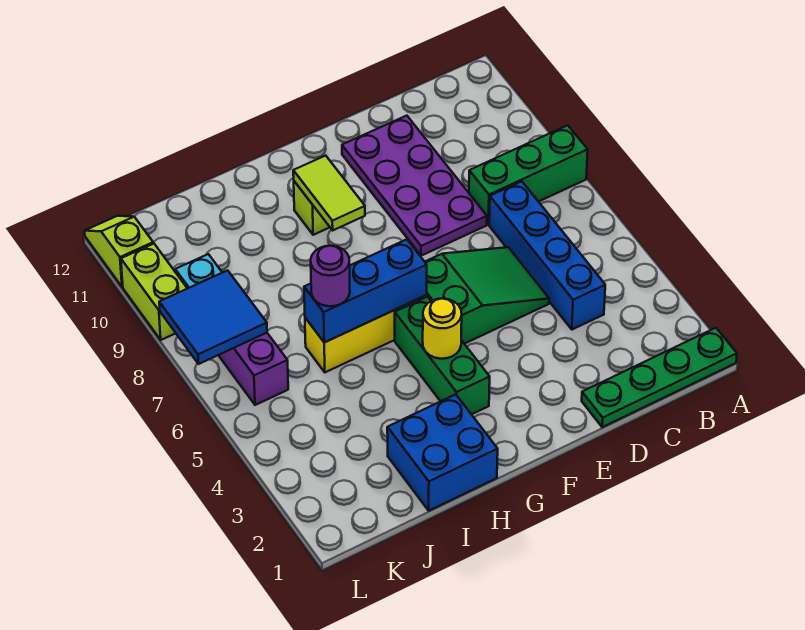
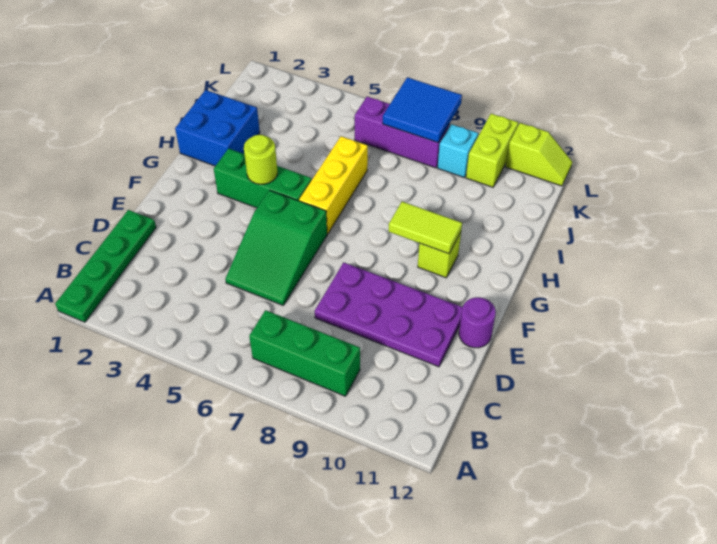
green 1x3 brick [469,125,588,225] -> green 1x3 brick turned to [249,310,360,396]
blue 1x4 brick [489,181,605,330] -> none
yellow 1x1 round brick [423,298,462,359] -> lime 1x1 round brick [244,135,277,184]
blue 1x3 brick [304,239,427,342] -> none
purple 1x1 round brick [311,246,350,306] -> purple 1x1 round brick moved to [459,297,496,348]
lime 1x2 brick [121,244,187,340] -> lime 1x2 brick turned to [466,114,518,187]

